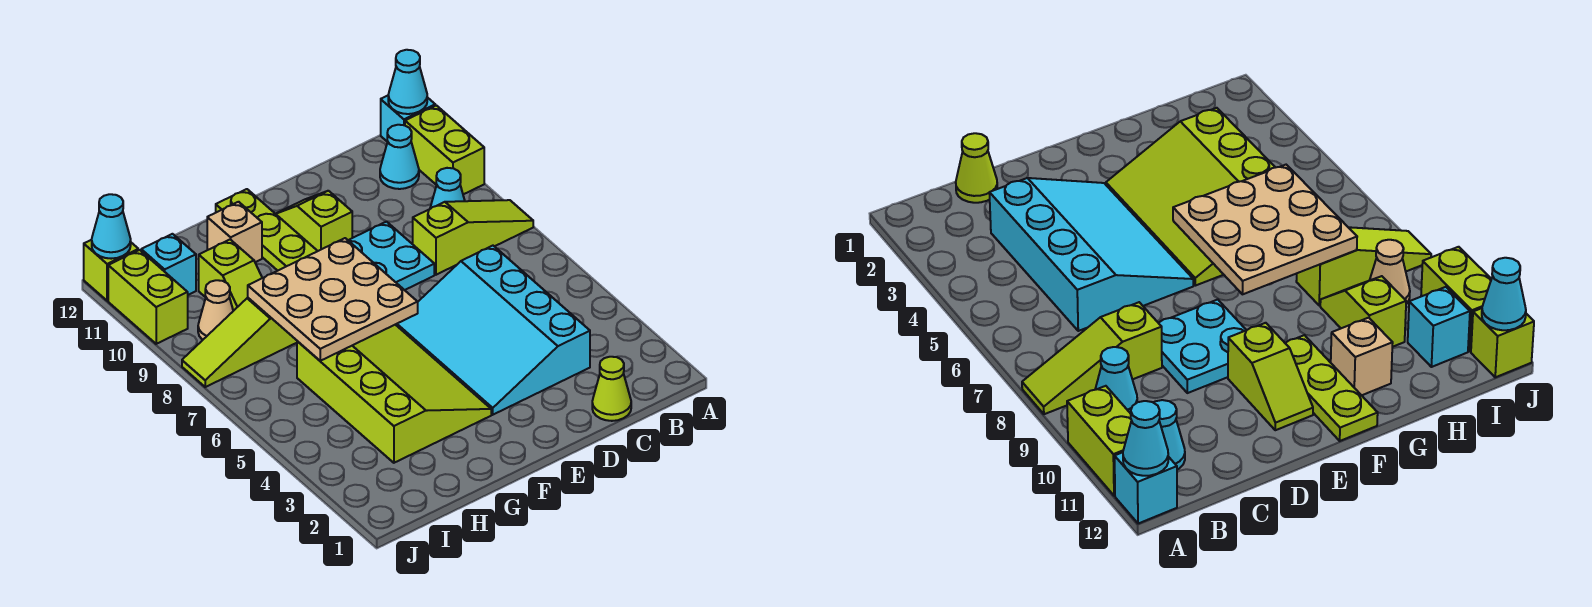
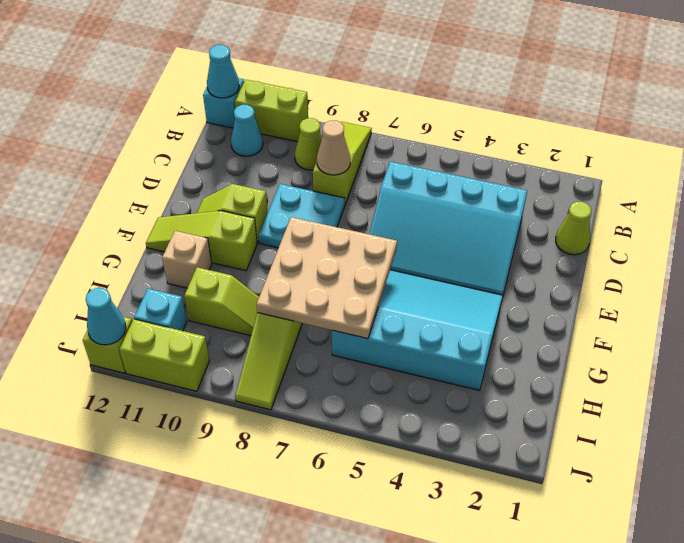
cyan 1x1 cone [430,168,465,209] -> lime 1x1 cone [295,118,322,170]
lime 3x4 slope [297,325,491,463] -> cyan 3x4 slope [332,270,503,391]
lime 1x3 plate [216,189,317,271] -> lime 1x3 slope [146,211,257,271]
tan 1x1 cone [198,280,233,340] -> tan 1x1 cone moved to [317,121,350,175]

